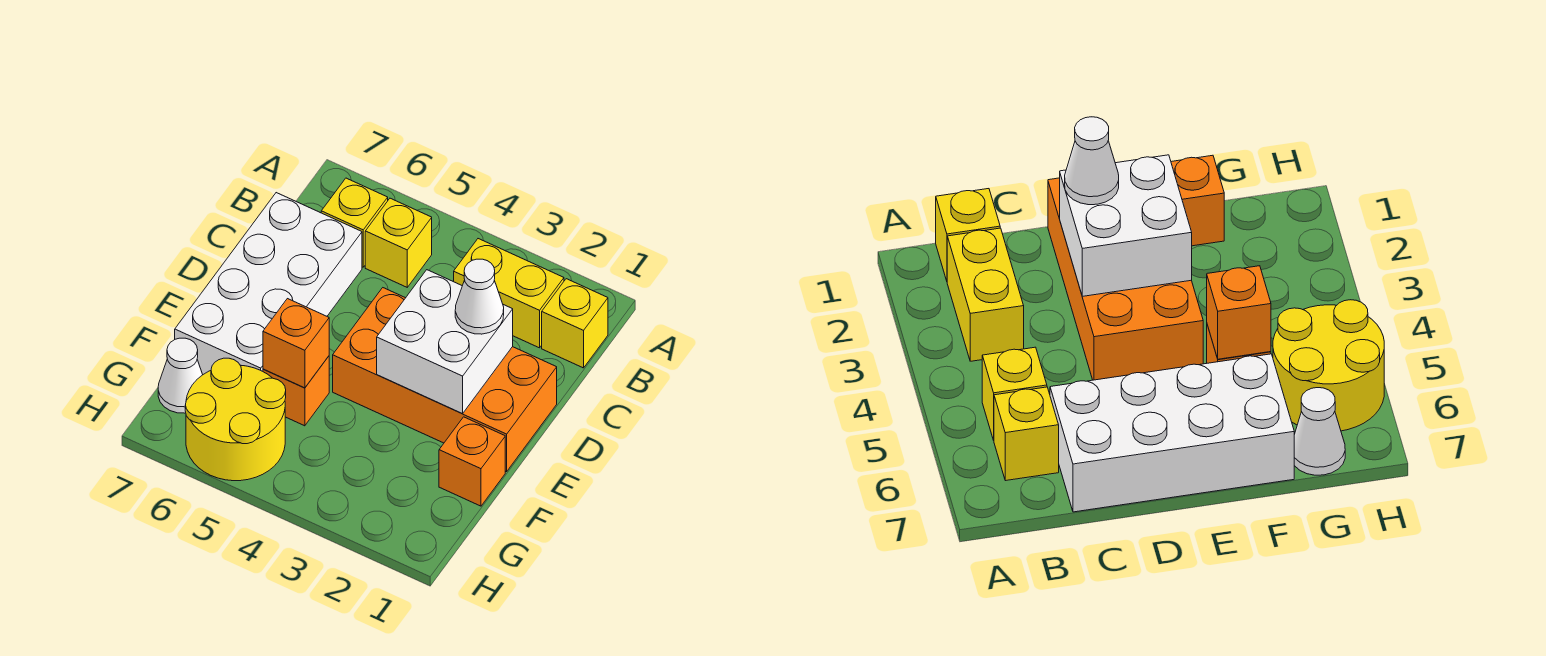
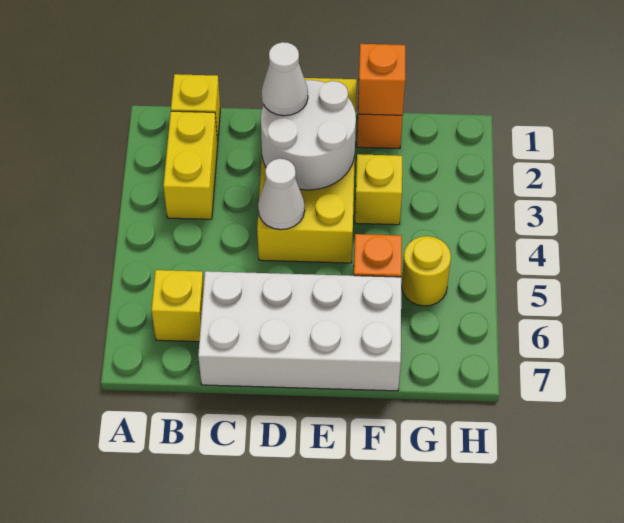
yellow 1x1 brick [365,198,432,287] -> yellow 1x1 brick moved to [355,154,402,225]
orange 2x4 brick [333,288,557,472] -> yellow 2x4 brick [257,78,357,263]
white 2x2 brick [377,270,513,414] -> white 2x2 round brick [261,80,356,190]
orange 1x1 brick [263,299,329,388] -> orange 1x1 brick moved to [358,44,405,115]
yellow 2x2 round brick [185,358,286,481] -> yellow 1x1 round brick [401,236,451,306]
white 1x1 cone [158,338,203,413] -> white 1x1 cone moved to [258,159,305,230]

